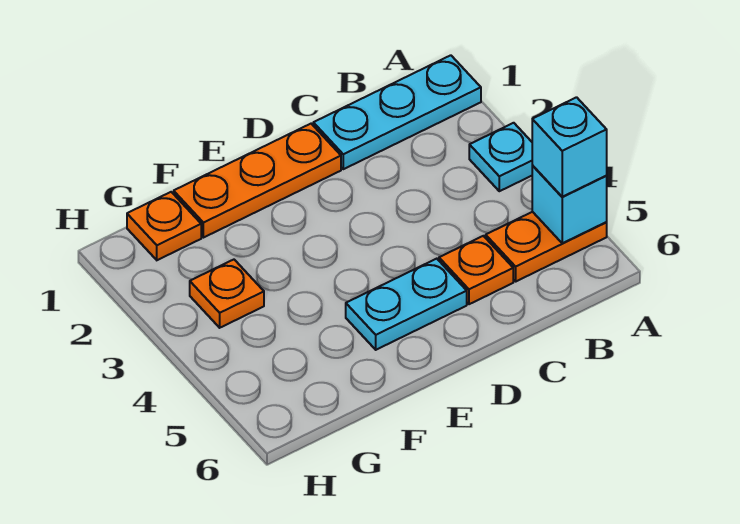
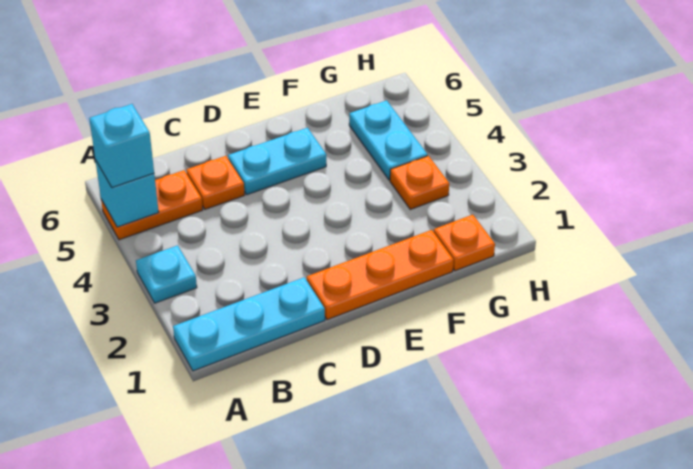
none -> cyan 1x2 plate [349,100,427,180]

